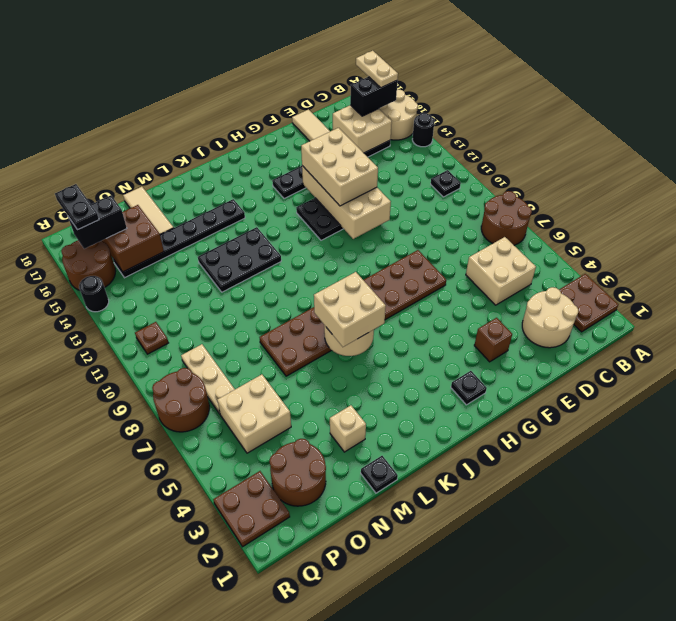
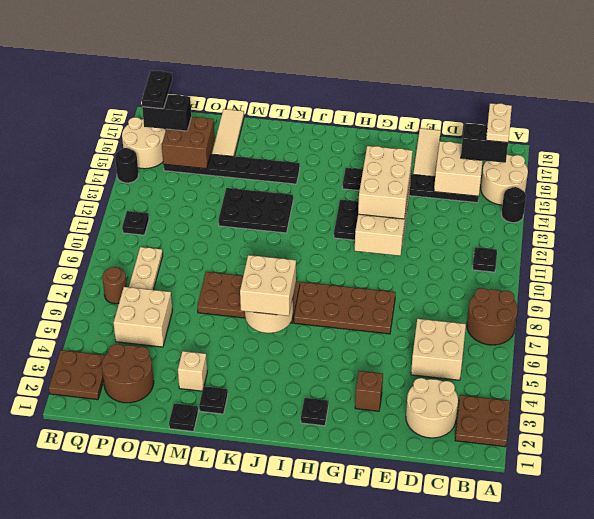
none -> black 1x1 plate [199,386,228,414]
brown 2x2 round brick [152,368,209,432] -> brown 1x1 round brick [102,267,127,304]
brown 1x1 plate [135,322,168,354] -> black 1x1 plate [122,211,149,235]
brown 2x2 round brick [61,241,116,290] -> tan 2x2 round brick [122,117,166,169]

